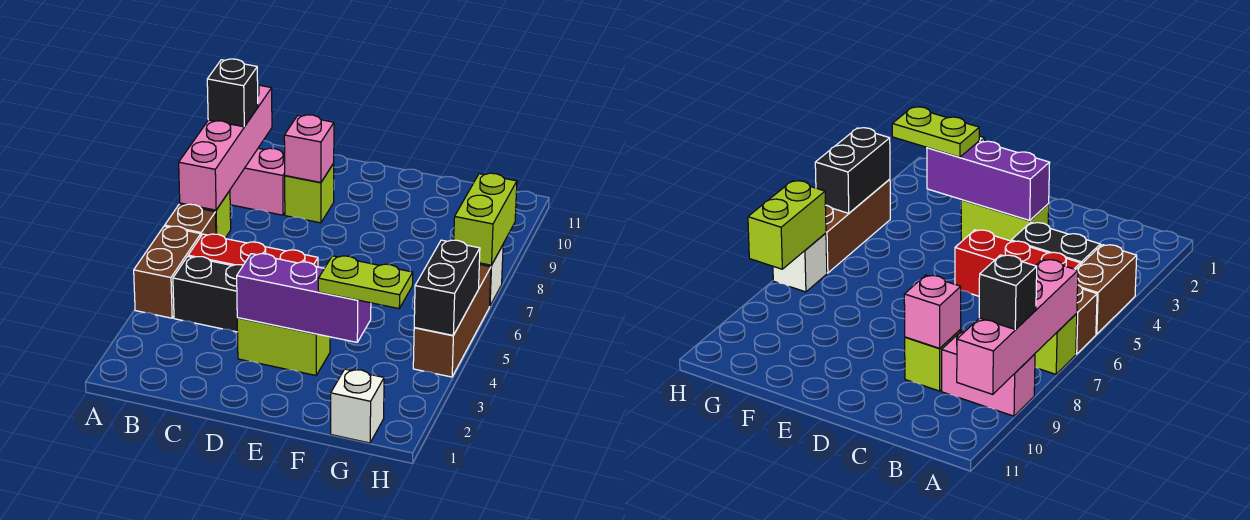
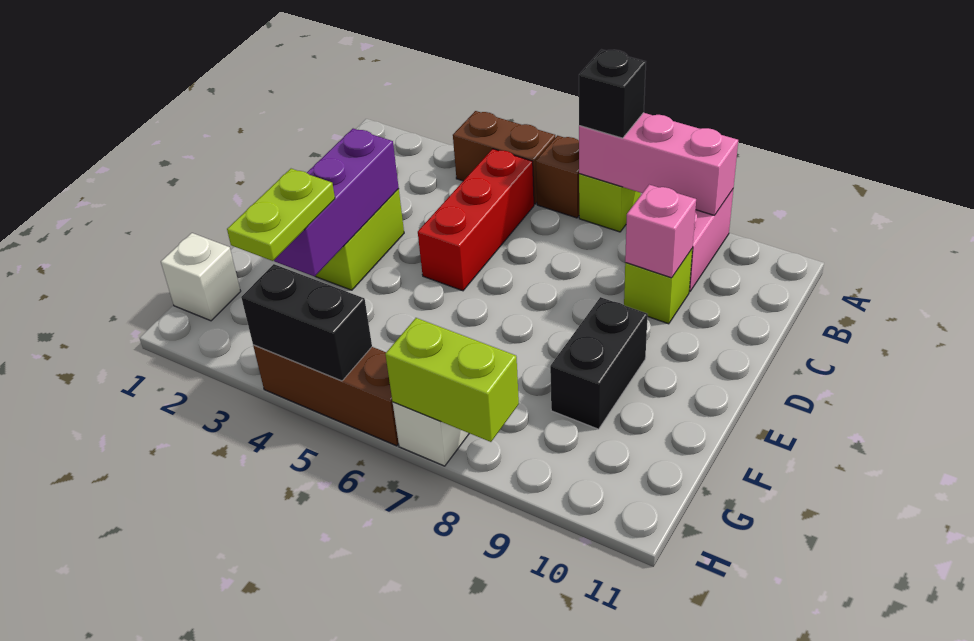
pink 1x4 brick [179,85,272,210] -> pink 1x3 brick [579,113,738,215]
black 1x1 brick [207,59,258,127] -> black 1x1 brick moved to [579,50,646,138]
black 1x2 brick [173,257,243,332] -> black 1x2 brick moved to [550,297,648,429]

